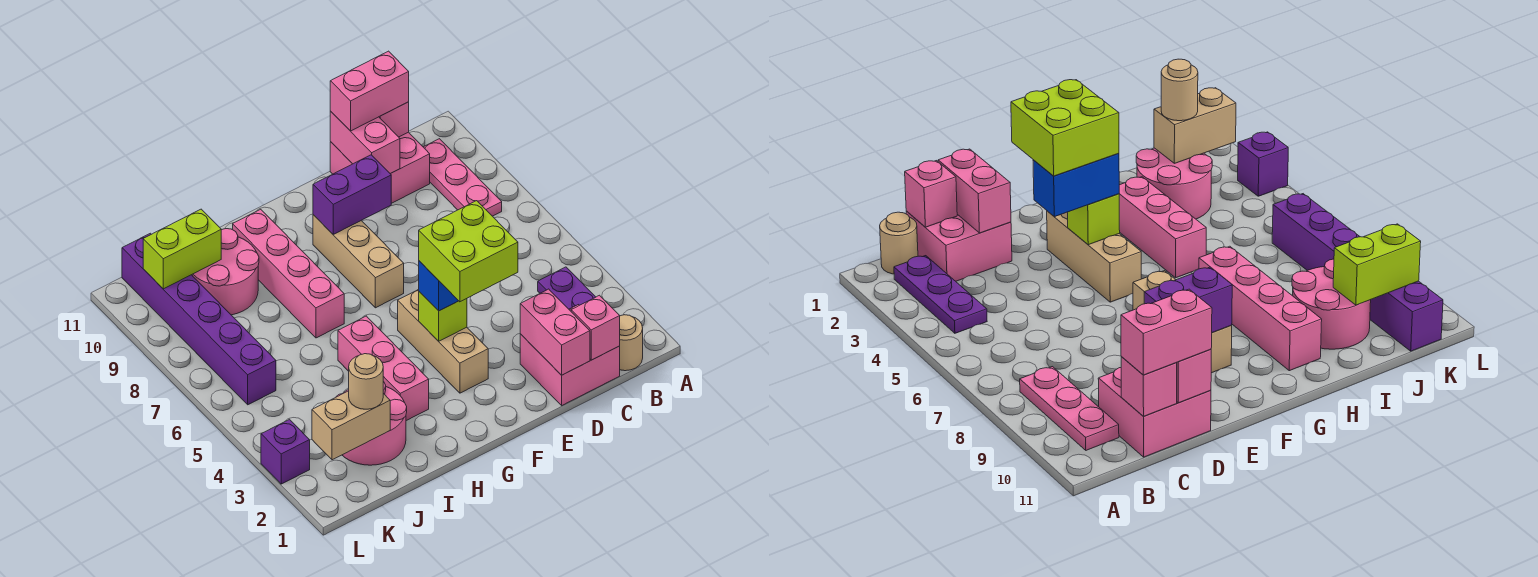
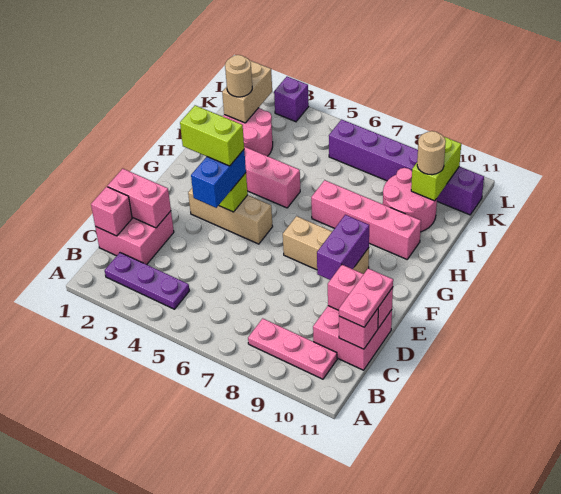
tan 1x1 round brick [620,315,643,371] -> tan 1x1 round brick moved to [417,131,446,175]
pink 1x2 brick [330,51,409,131] -> pink 1x2 plate [339,268,393,327]
lime 2x2 brick [419,201,518,302] -> lime 1x2 brick [180,105,244,166]

